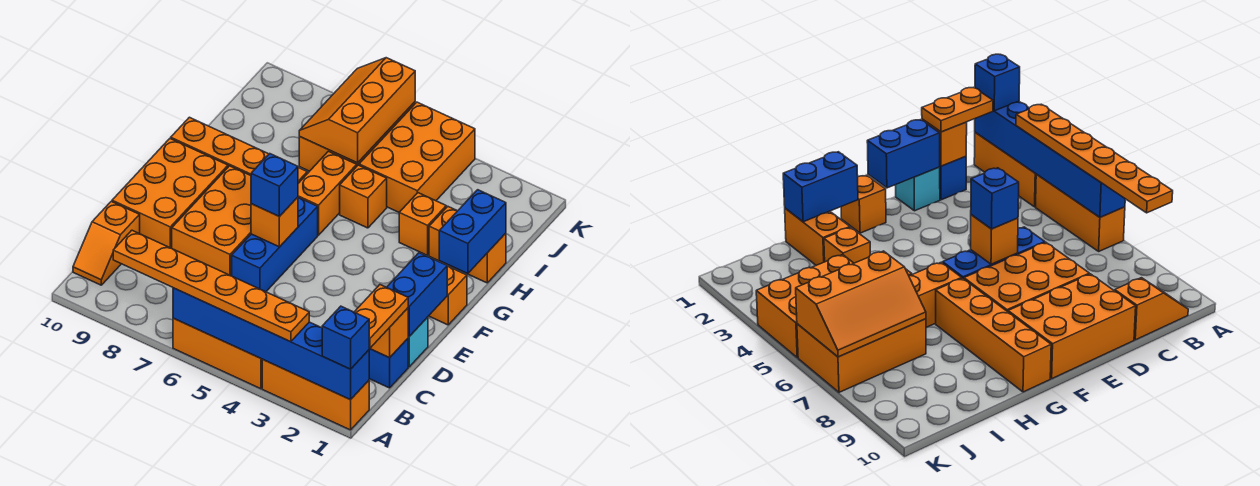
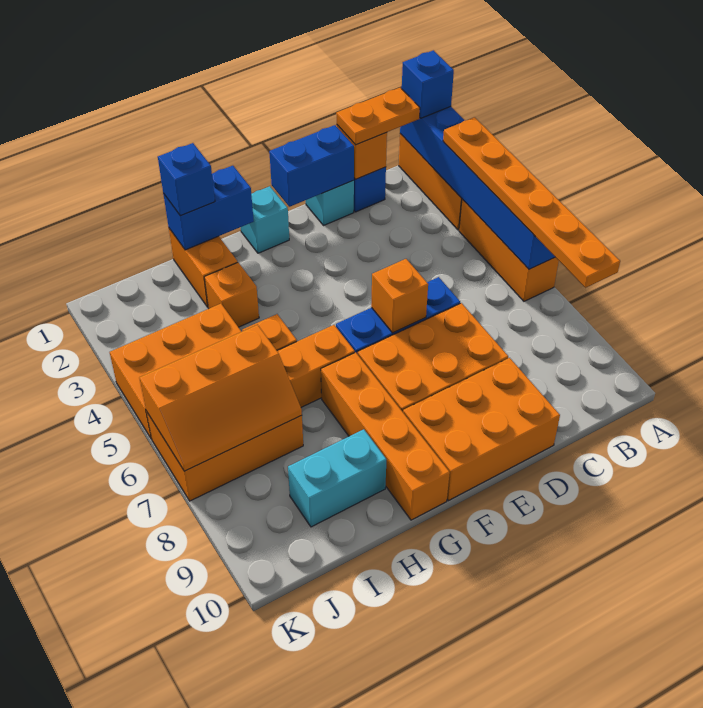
orange 1x2 slope [73,201,140,285] -> none
blue 1x1 brick [251,154,298,217] -> blue 1x1 brick moved to [158,143,215,216]
orange 1x1 brick [429,266,467,325] -> cyan 1x1 brick [241,186,289,253]
none -> cyan 1x2 brick [288,429,386,527]

